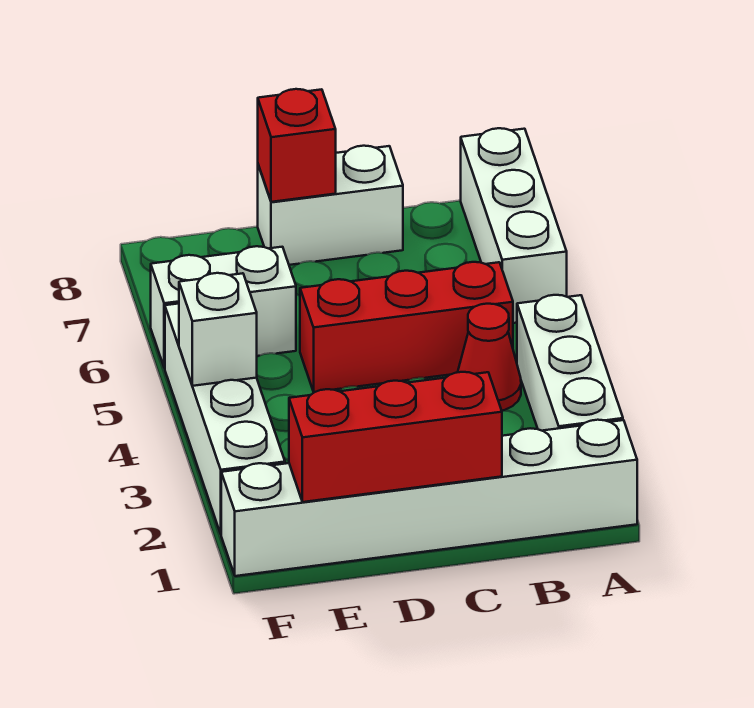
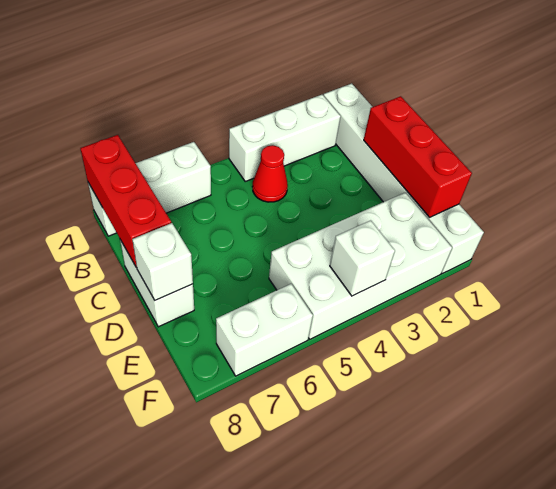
red 1x3 brick [300,262,513,392] -> red 1x3 brick moved to [80,135,171,268]
red 1x1 brick [258,89,336,202] -> white 1x1 brick [132,223,193,300]
white 1x2 brick [151,246,296,368] -> white 1x2 brick turned to [216,284,313,376]
white 1x4 brick [165,304,285,534] -> white 2x4 brick [269,193,452,339]

